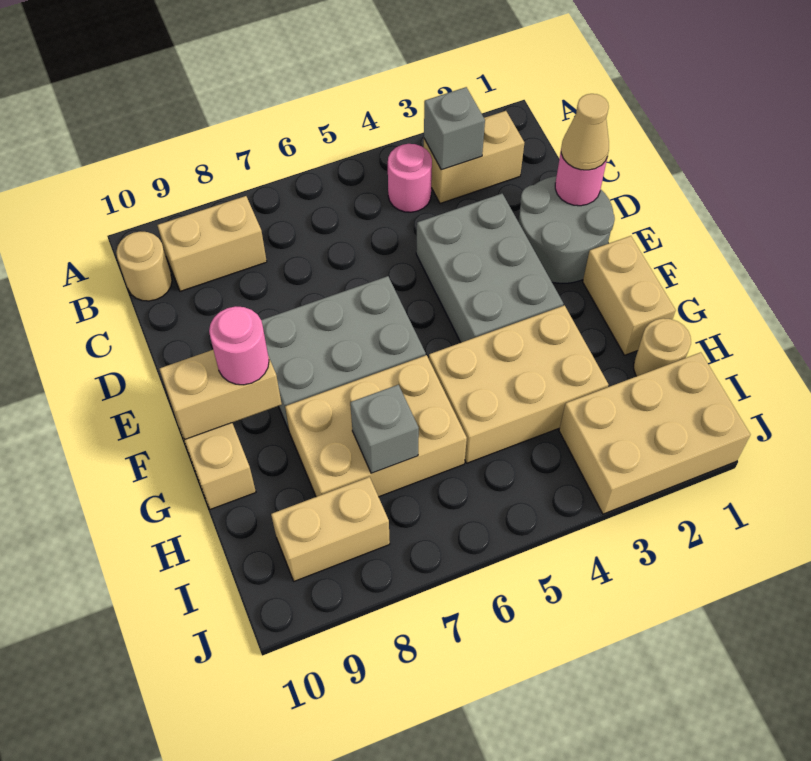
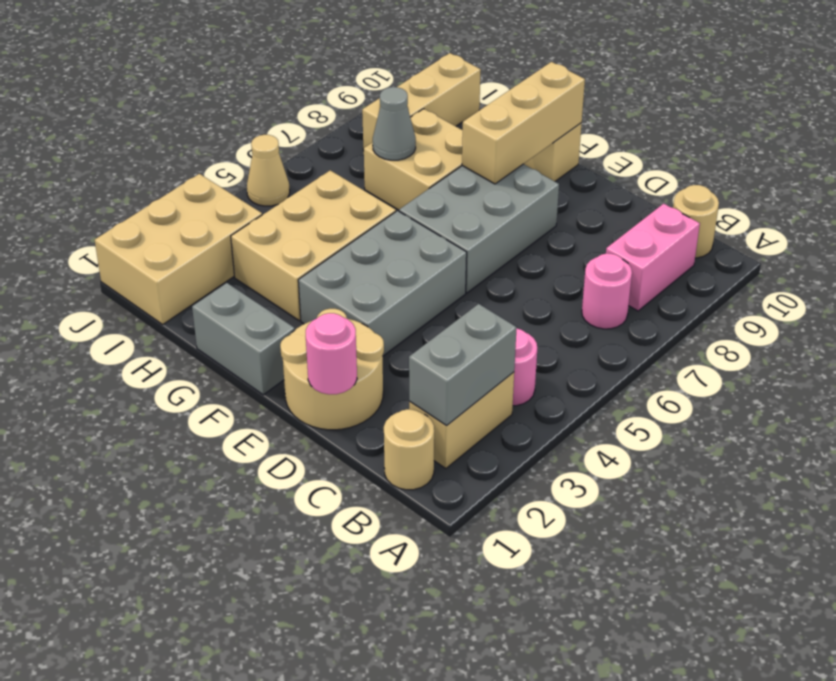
grey 1x1 brick [424,87,485,170] -> grey 1x2 brick [409,304,517,426]
tan 1x2 brick [157,196,267,291] -> pink 1x2 brick [606,204,700,311]
grey 2x2 round brick [518,176,615,283] -> tan 2x2 round brick [280,309,384,430]
tan 1x1 cone [561,94,609,170] -> tan 1x1 cone moved to [247,135,290,206]
grey 2x3 brick [416,194,563,343] -> grey 2x3 brick turned to [298,211,467,356]
tan 1x2 brick [583,236,676,355] -> grey 1x2 brick [192,283,295,395]
tan 1x2 brick [160,350,282,439] -> tan 1x3 brick [462,62,585,184]
pink 1x1 round brick [209,306,269,385] -> pink 1x1 round brick moved to [582,253,632,329]
tan 2x3 brick [285,355,467,497] -> tan 2x2 brick [364,109,463,210]
tan 1x1 round brick [634,318,691,376] -> tan 1x1 round brick moved to [384,409,434,490]
grey 1x1 brick [350,385,419,473] -> grey 1x1 cone [373,87,416,160]
tan 1x2 brick [271,477,390,581] -> tan 1x3 brick [362,53,481,151]

